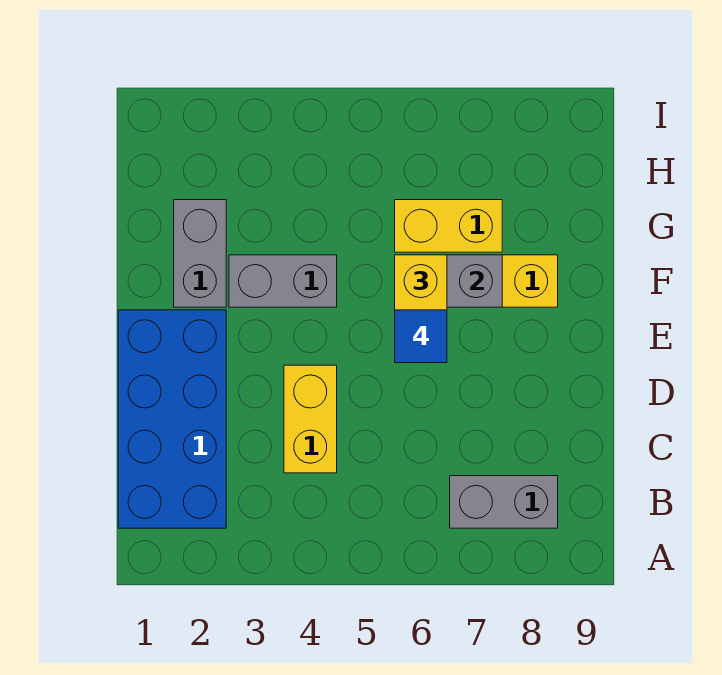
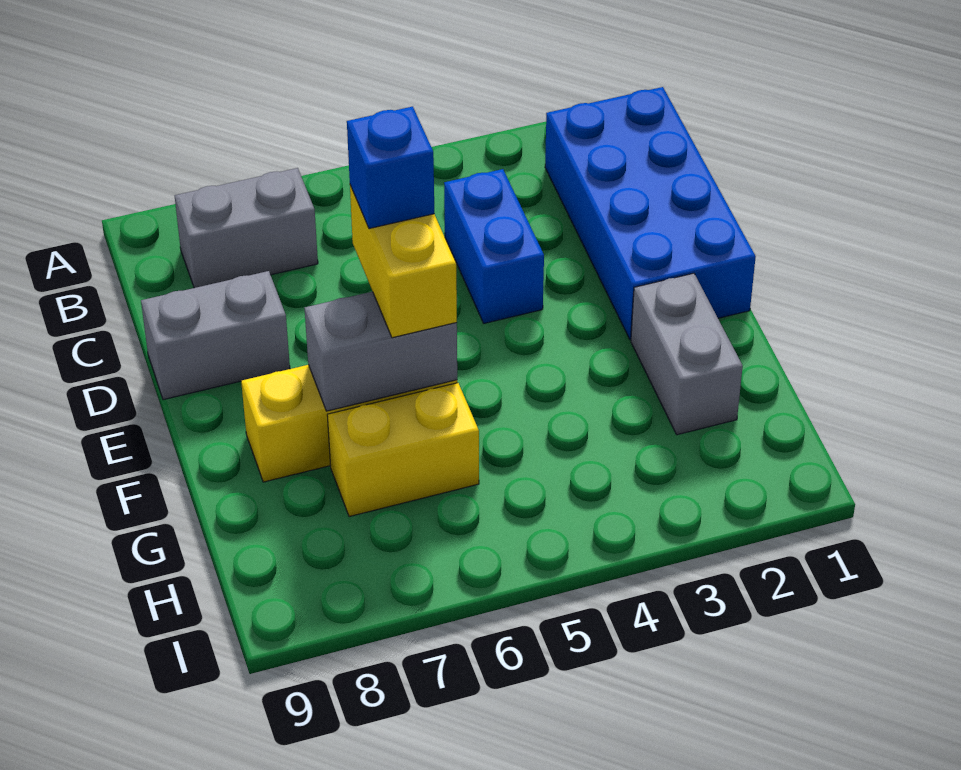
yellow 1x2 brick [284,365,337,473] -> blue 1x2 brick [444,169,544,323]
blue 1x1 tile [395,310,447,363] -> blue 1x1 brick [347,107,434,229]
grey 1x2 brick [229,255,337,307] -> grey 1x2 brick moved to [141,271,290,400]

